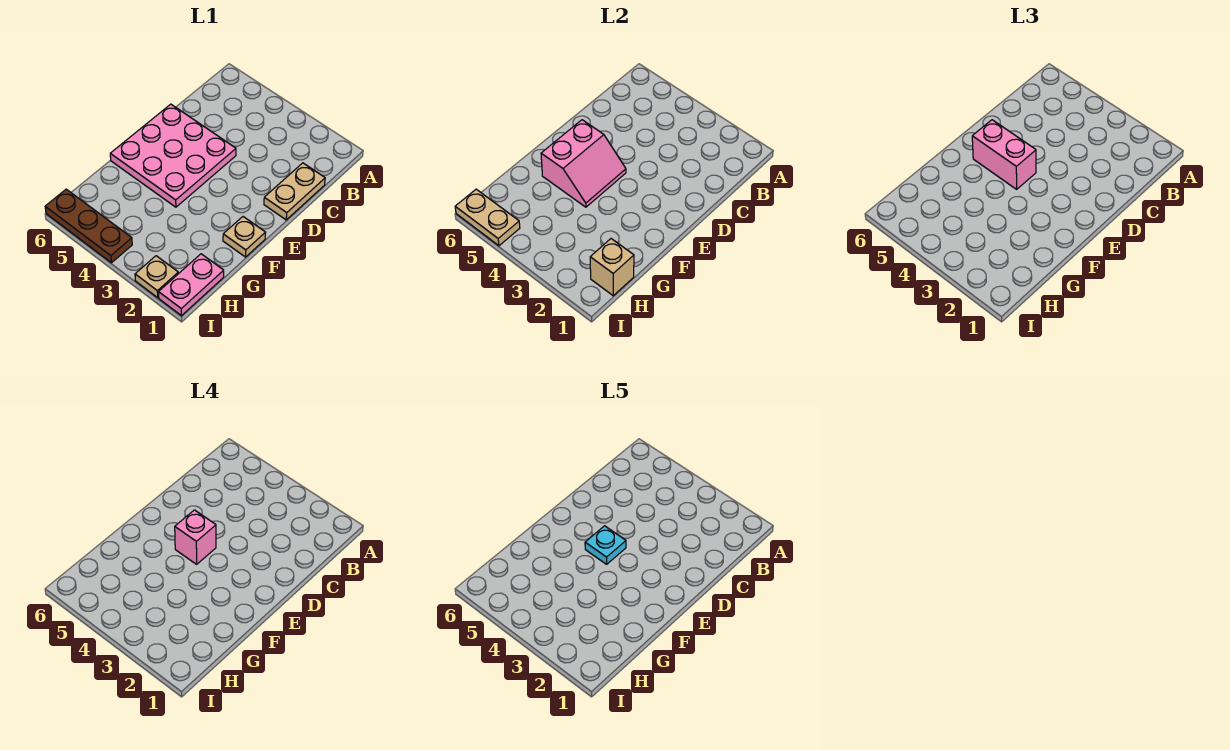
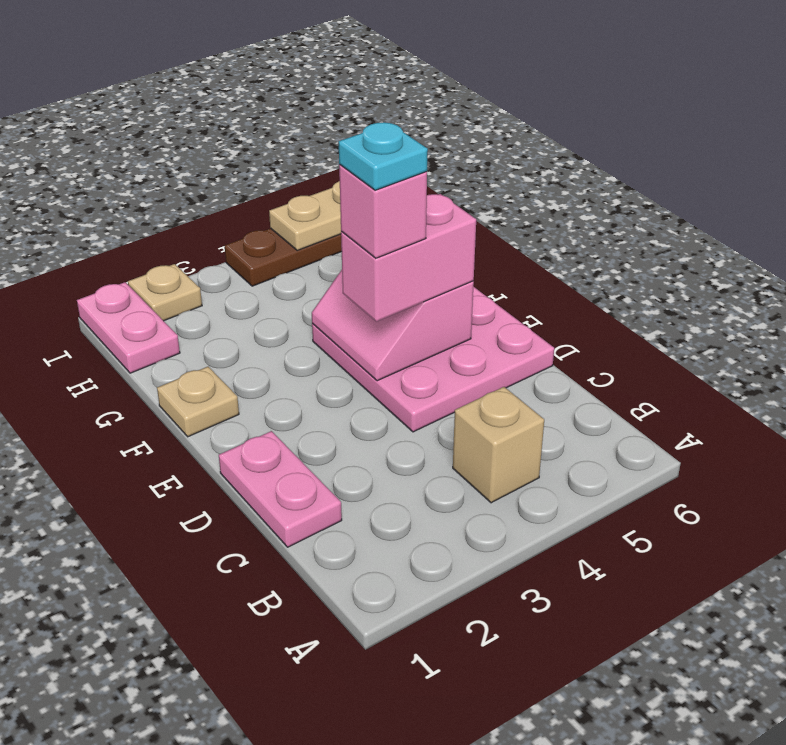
tan 1x2 plate [264,163,325,220] -> pink 1x2 plate [219,431,342,547]
tan 1x1 brick [590,239,634,296] -> tan 1x1 brick moved to [453,387,544,503]

